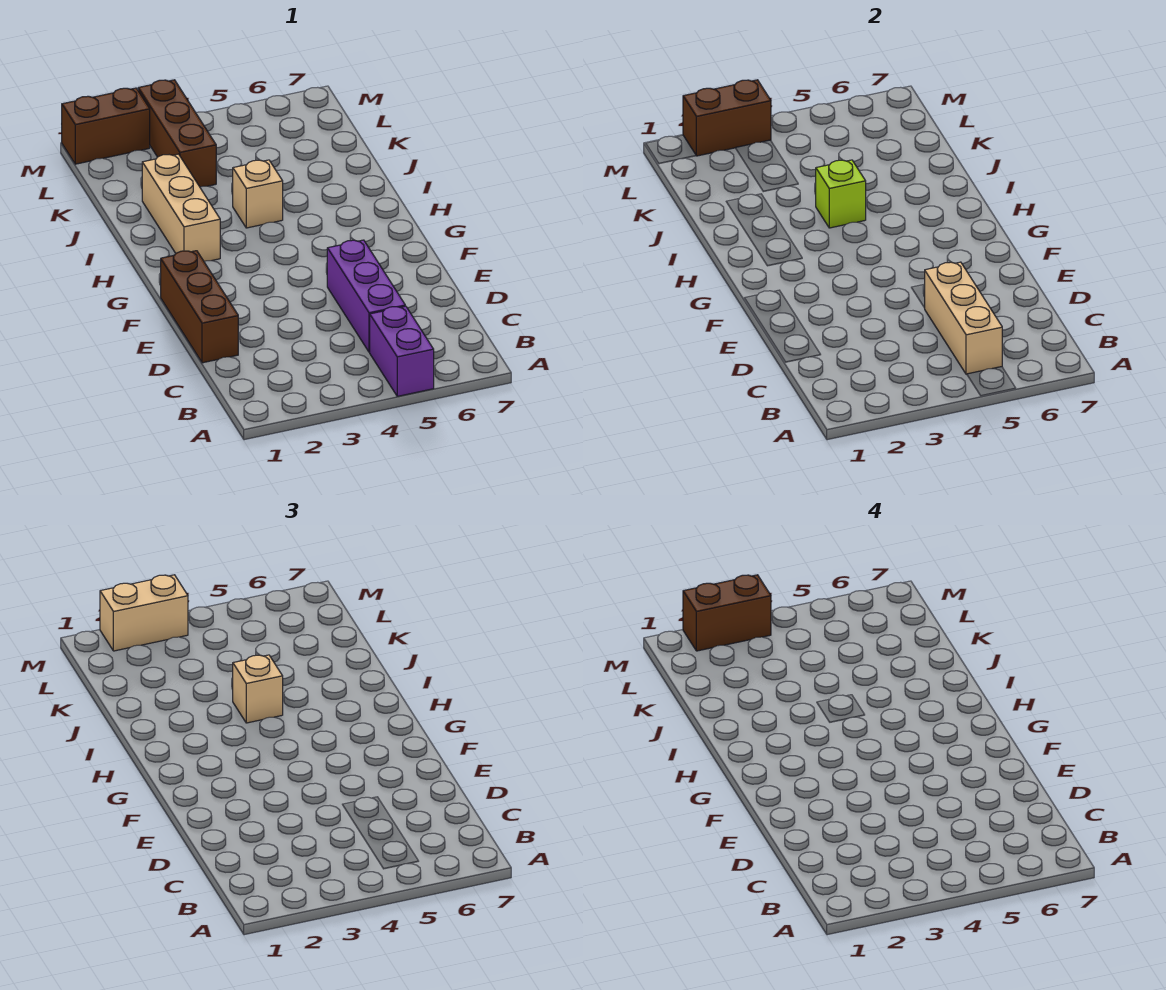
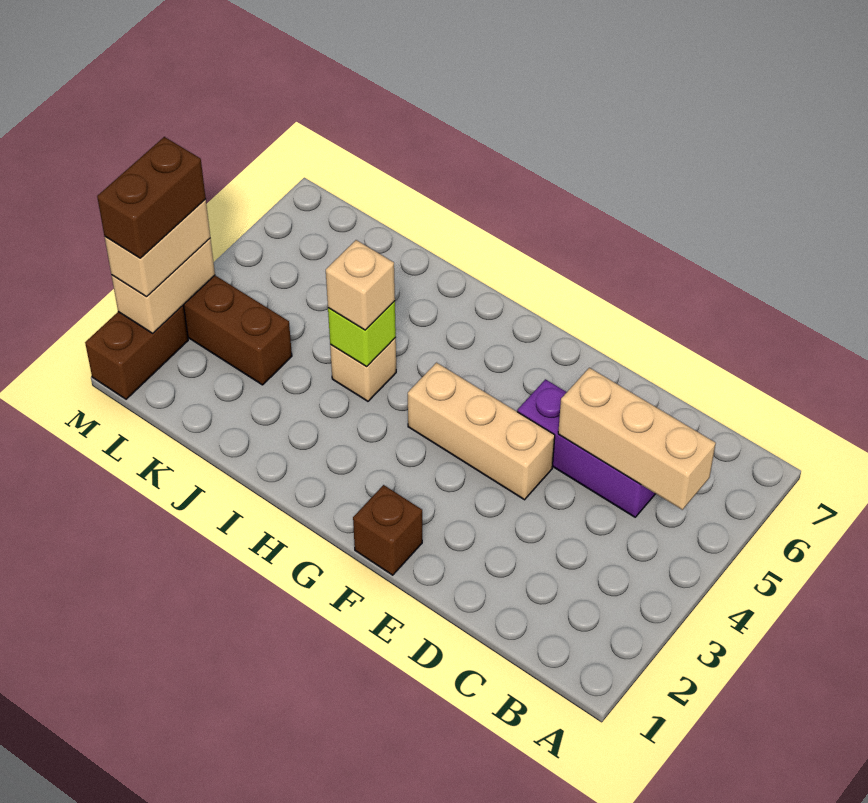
purple 1x2 brick [370,306,434,396] -> none
brown 1x3 brick [161,251,238,363] -> brown 1x1 brick [353,485,422,575]
tan 1x3 brick [142,154,220,261] -> tan 1x3 brick moved to [408,363,555,500]
brown 1x2 brick [683,80,771,156] -> tan 1x2 brick [112,238,215,333]

